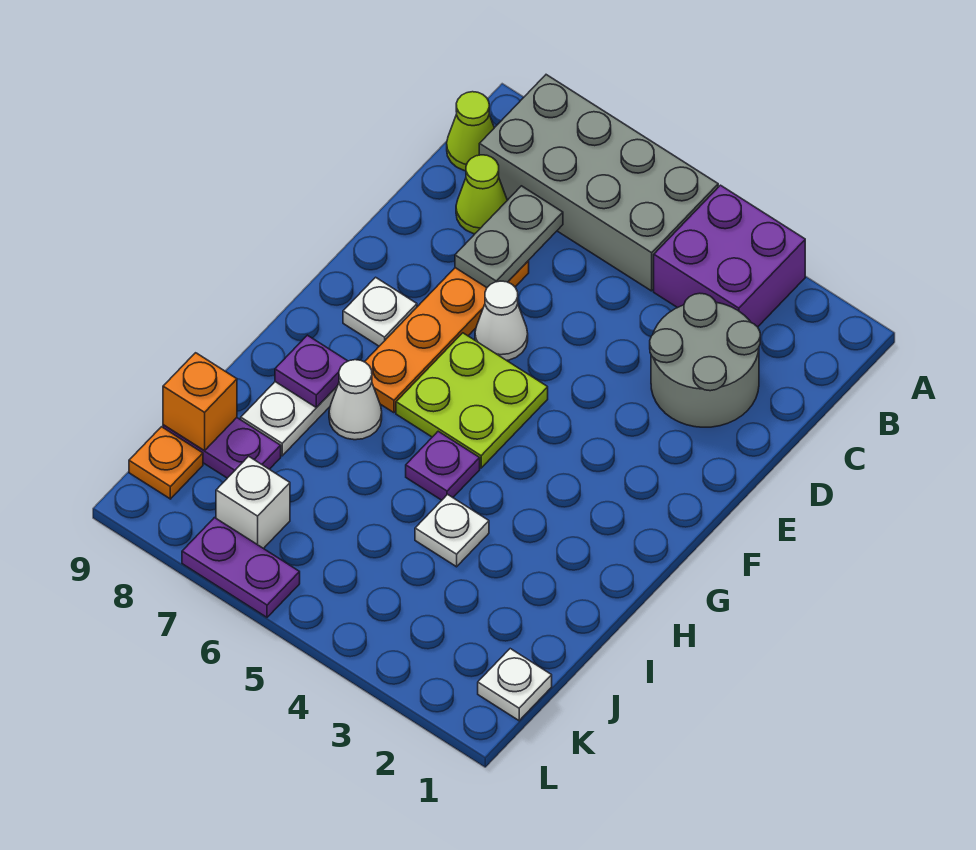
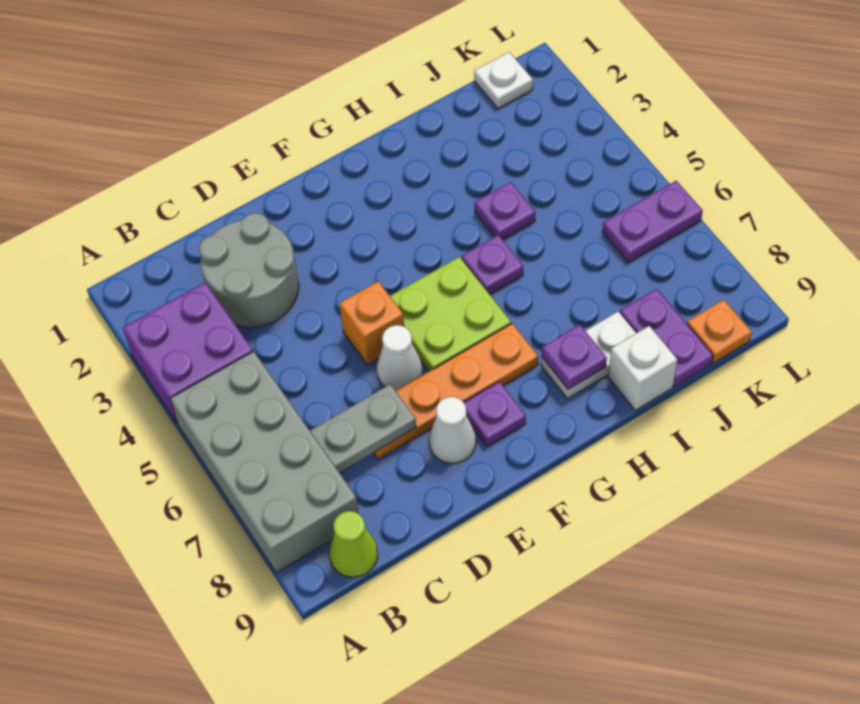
lime 1x1 cone [456,155,507,234] -> none
white 1x1 plate [343,277,417,346] -> purple 1x1 plate [464,381,526,447]
white 1x1 cone [329,360,382,440] -> white 1x1 cone moved to [429,397,476,463]
white 1x1 plate [415,494,489,567] -> purple 1x1 plate [474,182,535,240]
orange 1x1 brick [163,353,237,451] -> orange 1x1 brick moved to [340,281,404,365]
white 1x1 brick [216,456,290,549] -> white 1x1 brick moved to [608,326,677,410]
purple 1x2 plate [182,518,300,617] -> purple 1x2 plate turned to [602,181,703,263]

